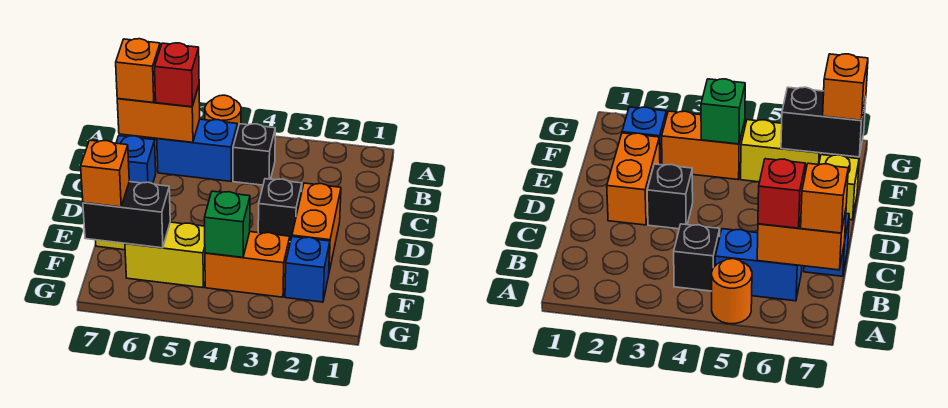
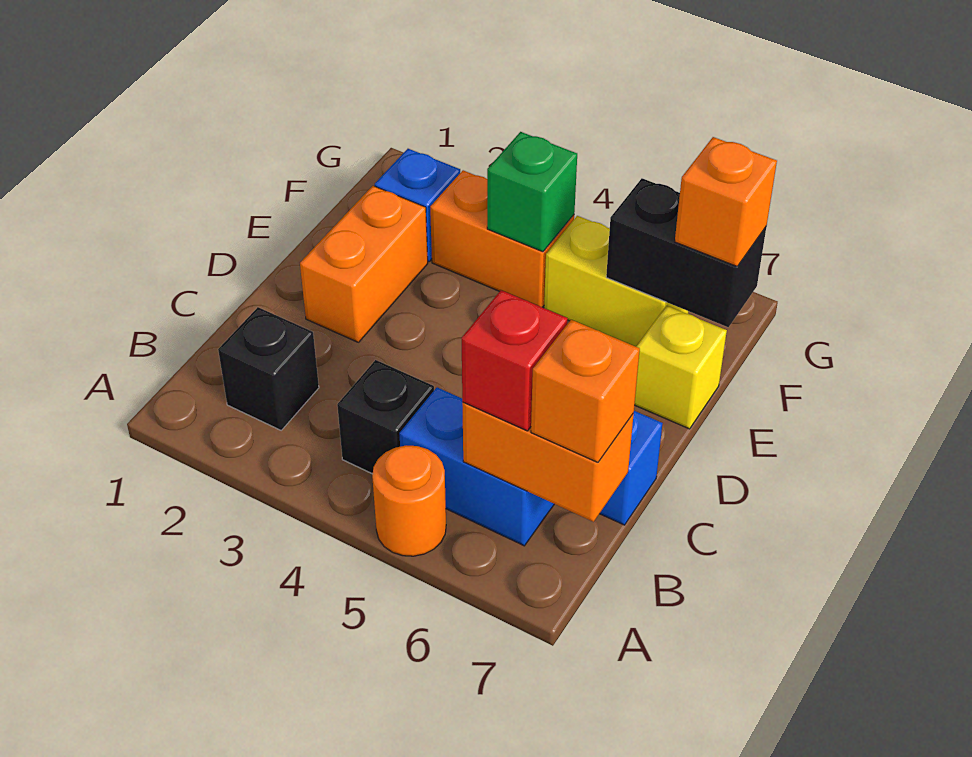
black 1x1 brick [258,179,302,242] -> black 1x1 brick moved to [218,307,319,430]

